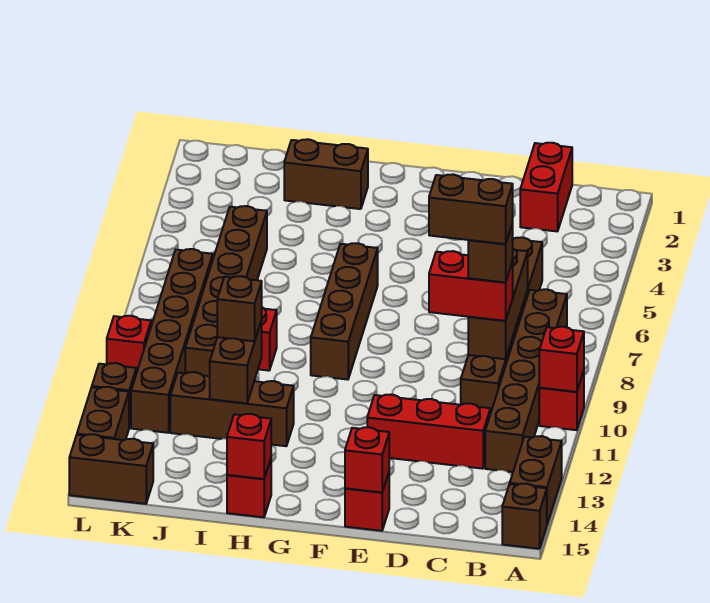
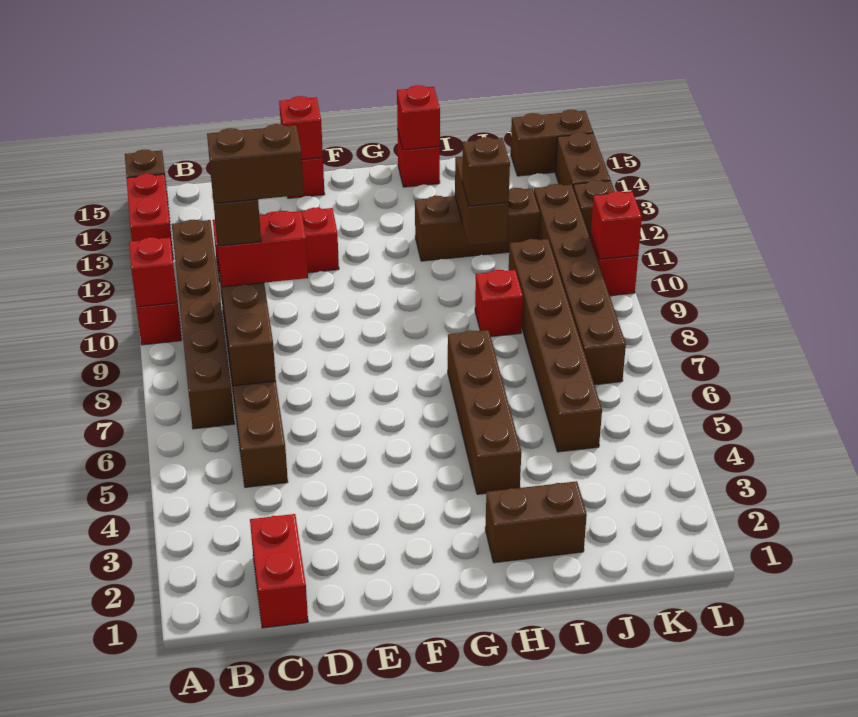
brown 1x2 brick [510,436,562,524] -> red 1x2 brick [127,174,174,260]
brown 1x4 brick [311,243,378,380] -> brown 1x4 brick moved to [448,330,521,494]
none -> red 1x1 brick [591,191,642,259]

